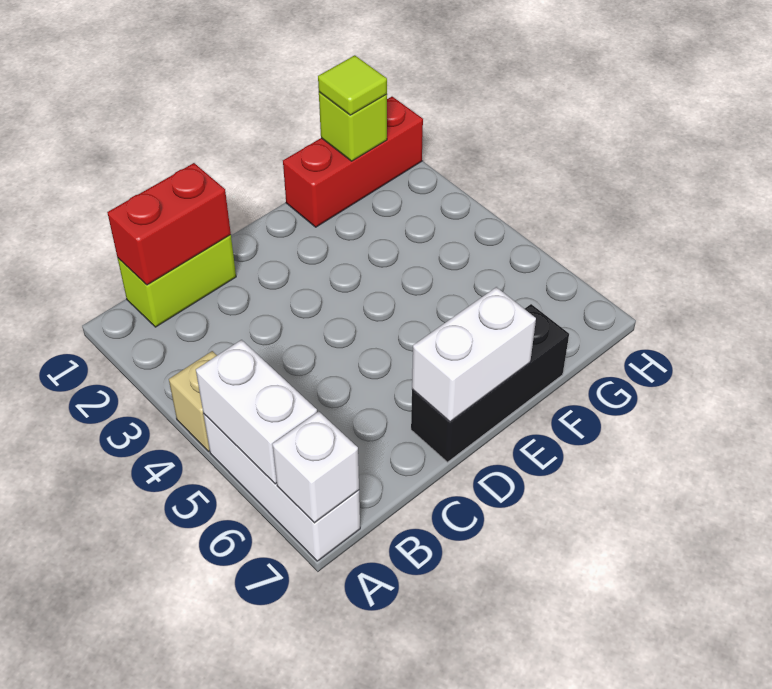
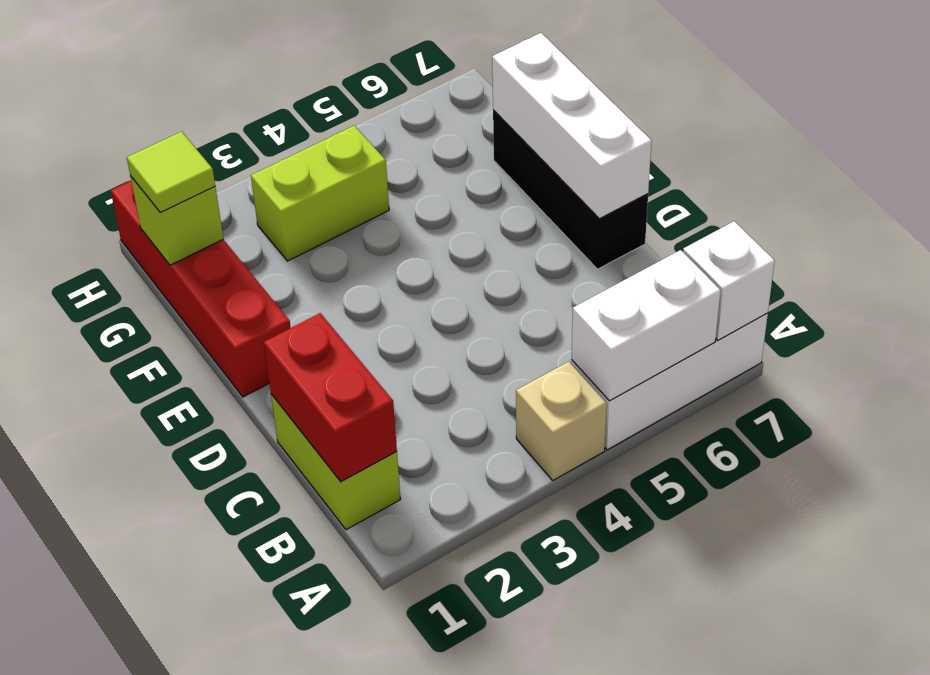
white 1x2 brick [412,287,536,422] -> white 1x3 brick [492,33,652,219]
red 1x3 brick [283,97,423,227] -> red 1x4 brick [111,181,291,397]
none -> lime 1x2 brick [251,126,389,261]

